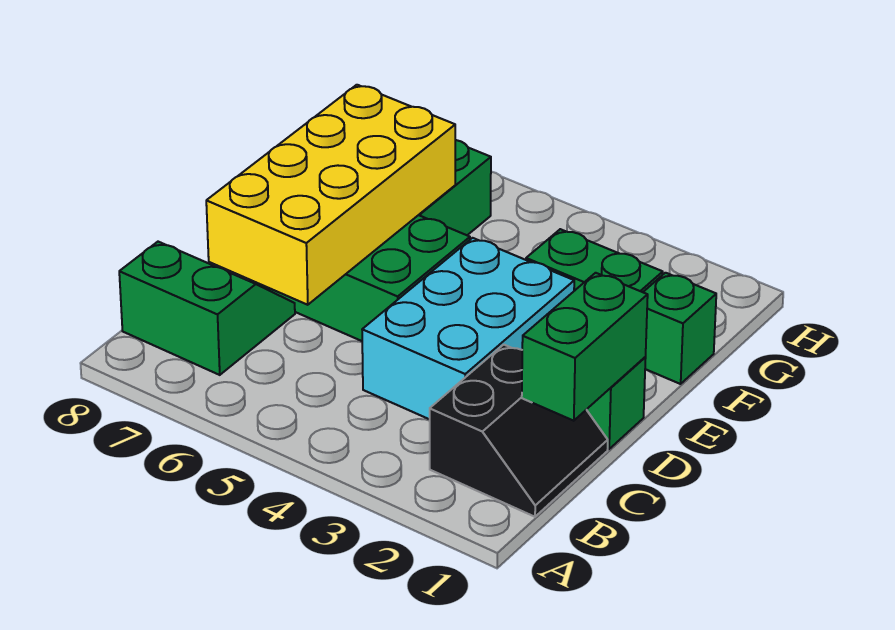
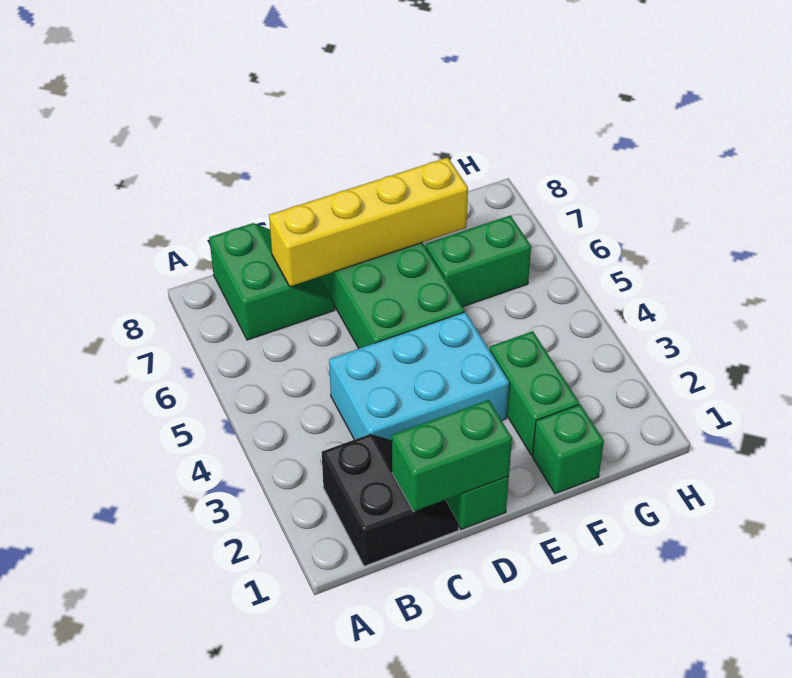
black 2x2 slope [430,345,608,517] -> black 2x2 slope turned to [322,434,459,566]
yellow 2x4 brick [206,85,455,305] -> yellow 1x4 brick [269,157,468,286]

